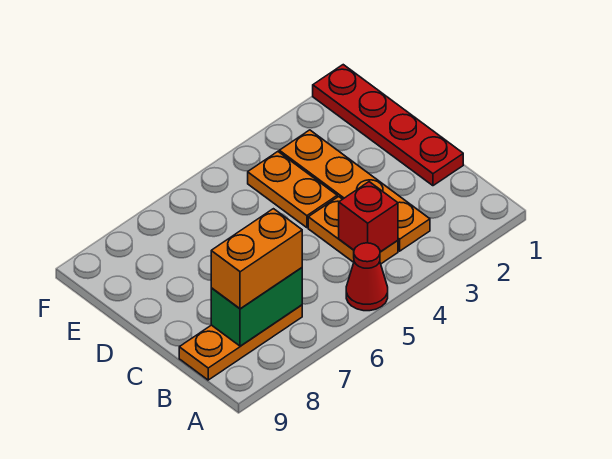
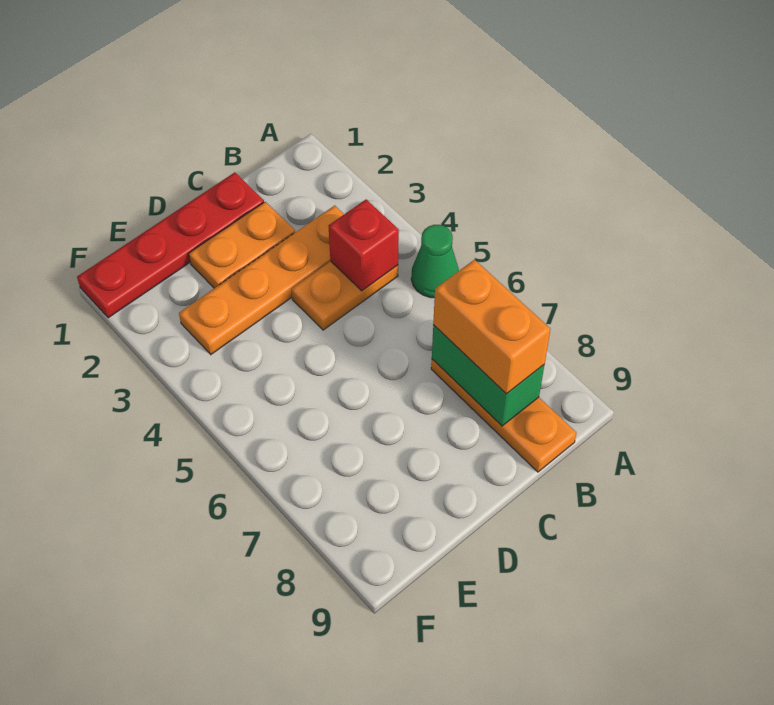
red 1x1 cone [346,243,388,311] -> green 1x1 cone [411,225,459,298]
orange 1x2 plate [248,152,337,228] -> orange 1x2 plate moved to [189,202,295,288]

